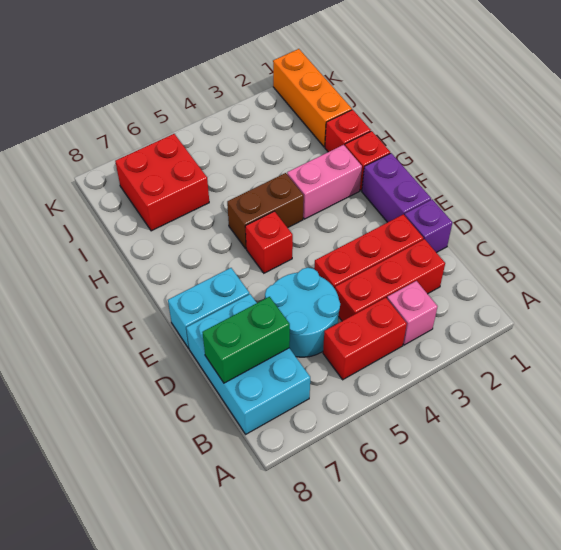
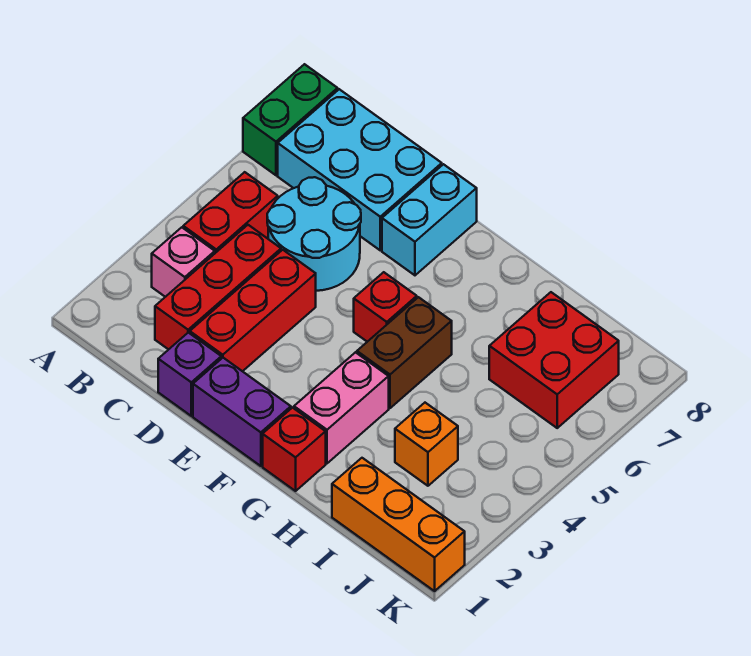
green 1x2 brick [202,297,290,383] -> green 1x2 brick moved to [243,64,338,175]
red 1x1 brick [325,110,371,152] -> none
none -> orange 1x1 brick [395,403,458,486]

